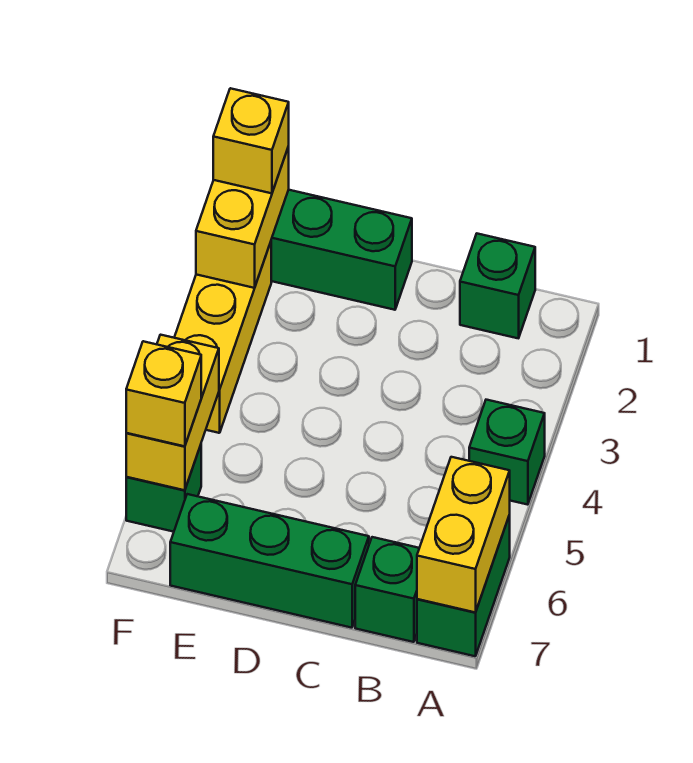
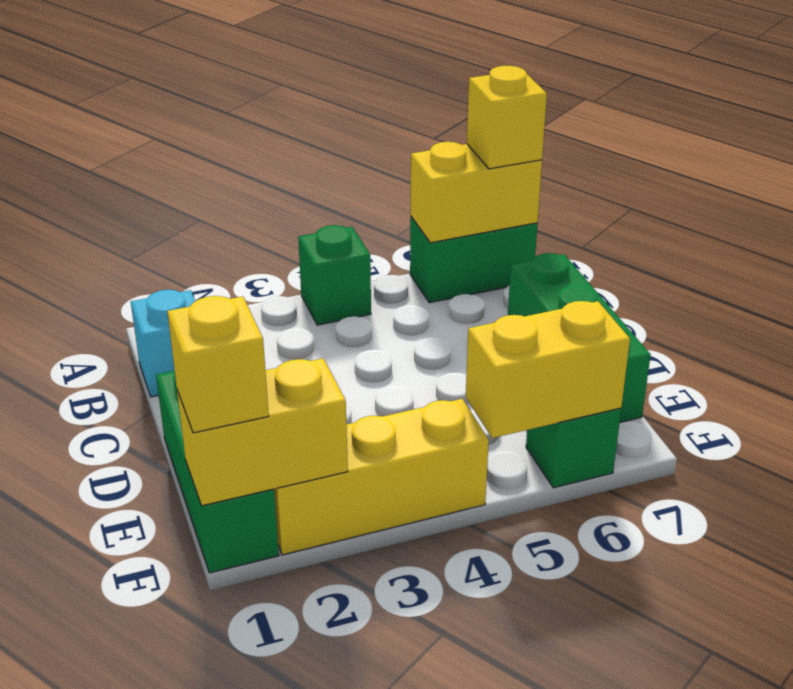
green 1x1 brick [460,234,535,338] -> cyan 1x1 brick [131,290,195,397]
green 1x1 brick [355,537,419,642] -> none
yellow 1x1 brick [126,341,201,446] -> yellow 1x1 brick moved to [467,66,547,169]

